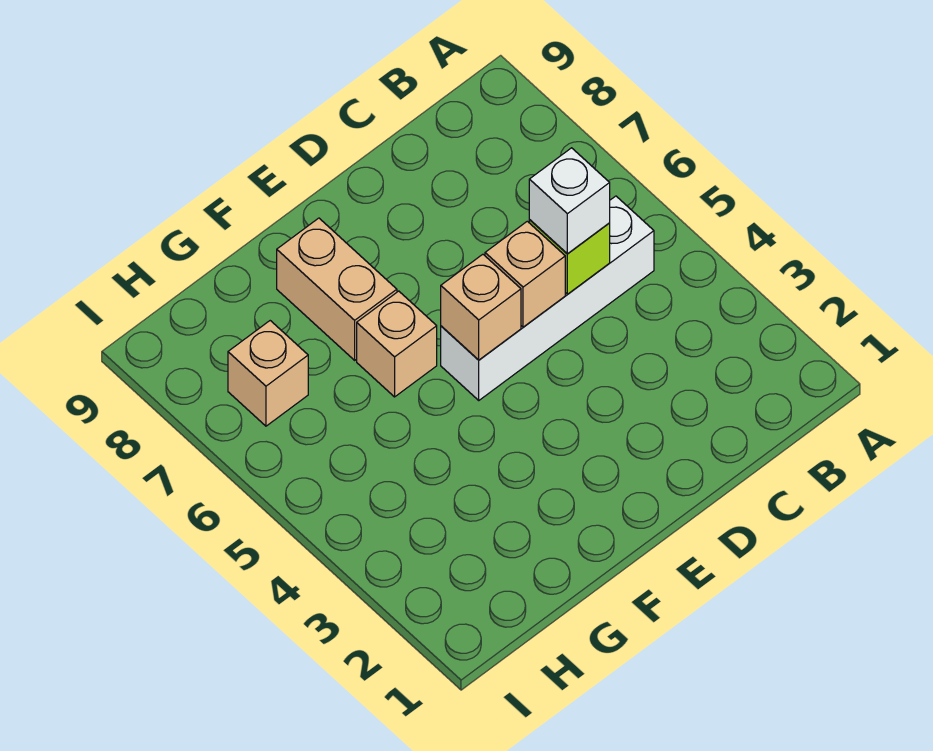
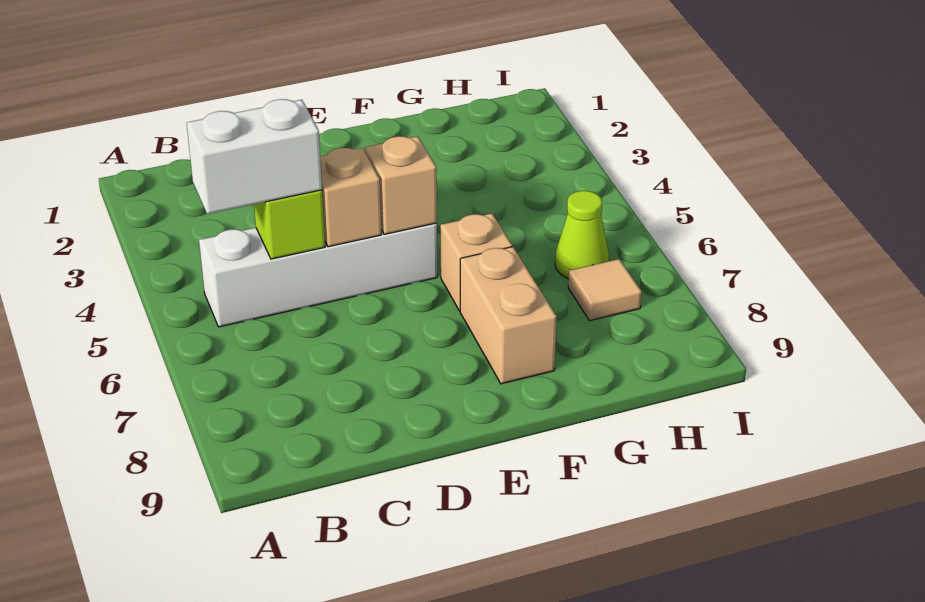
white 1x1 brick [529,148,610,254] -> white 1x2 brick [187,99,322,214]
none -> lime 1x1 cone [555,191,609,279]
tan 1x1 brick [228,321,308,426] -> tan 1x1 tile [568,259,642,321]

